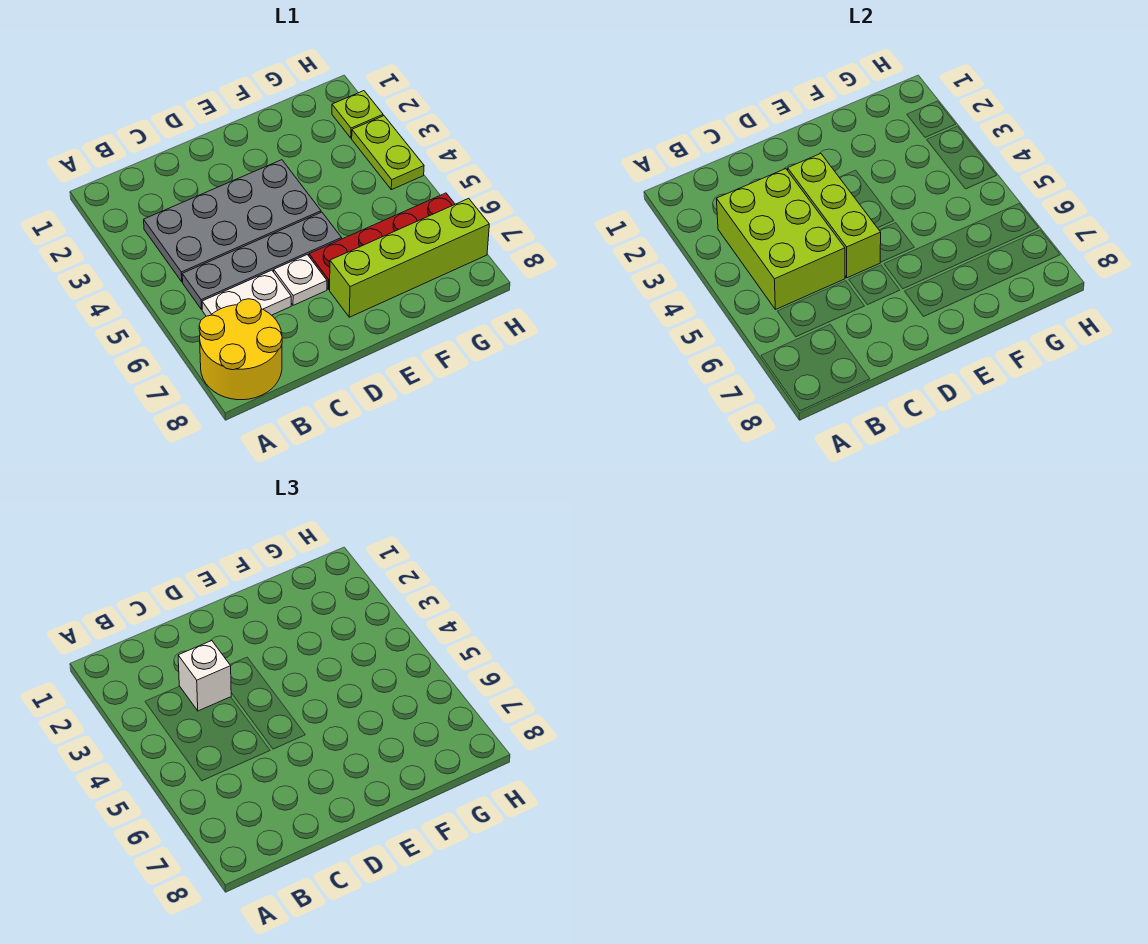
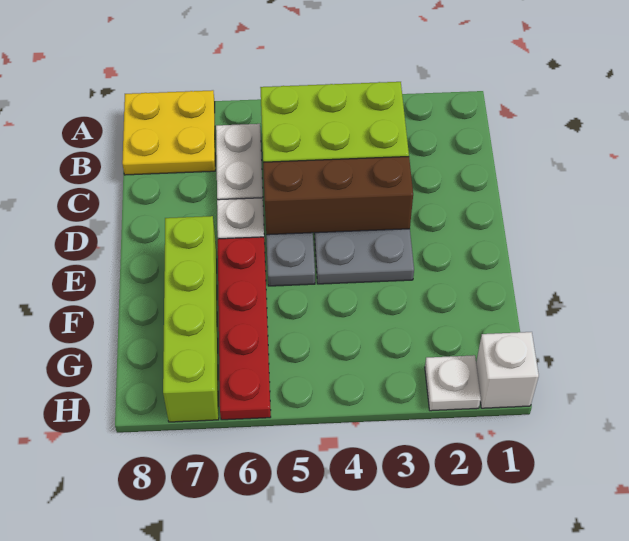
yellow 2x2 round brick [199,299,282,400] -> yellow 2x2 plate [122,90,215,175]
white 1x1 brick [178,641,231,711] -> white 1x1 brick moved to [476,332,539,408]
lime 1x3 brick [788,154,881,278] -> brown 1x3 brick [263,157,413,235]
lime 1x1 plate [332,91,383,138] -> white 1x1 plate [425,355,481,411]
lime 1x2 plate [352,116,424,190] -> none

